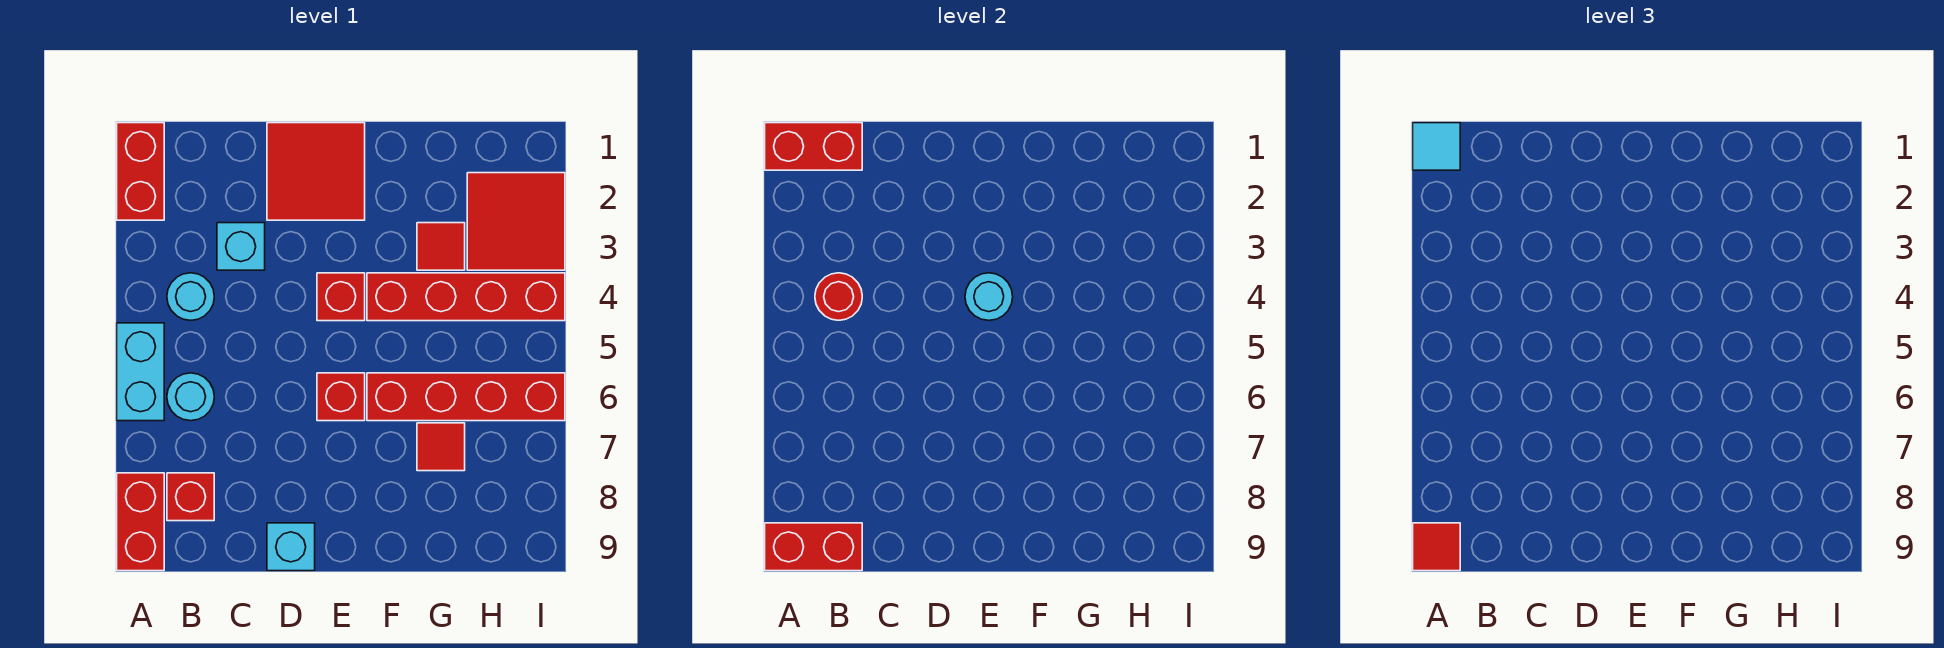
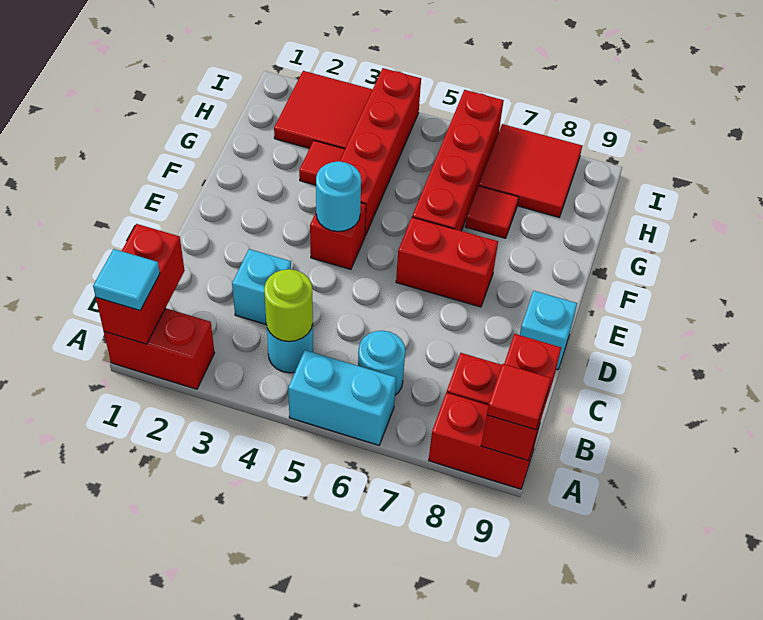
red 1x1 round brick [815,273,862,320] -> lime 1x1 round brick [264,269,313,342]
red 2x2 tile [267,123,365,220] -> red 2x2 tile moved to [479,124,582,217]
red 1x1 brick [317,373,365,421] -> red 1x2 brick [396,217,498,307]

